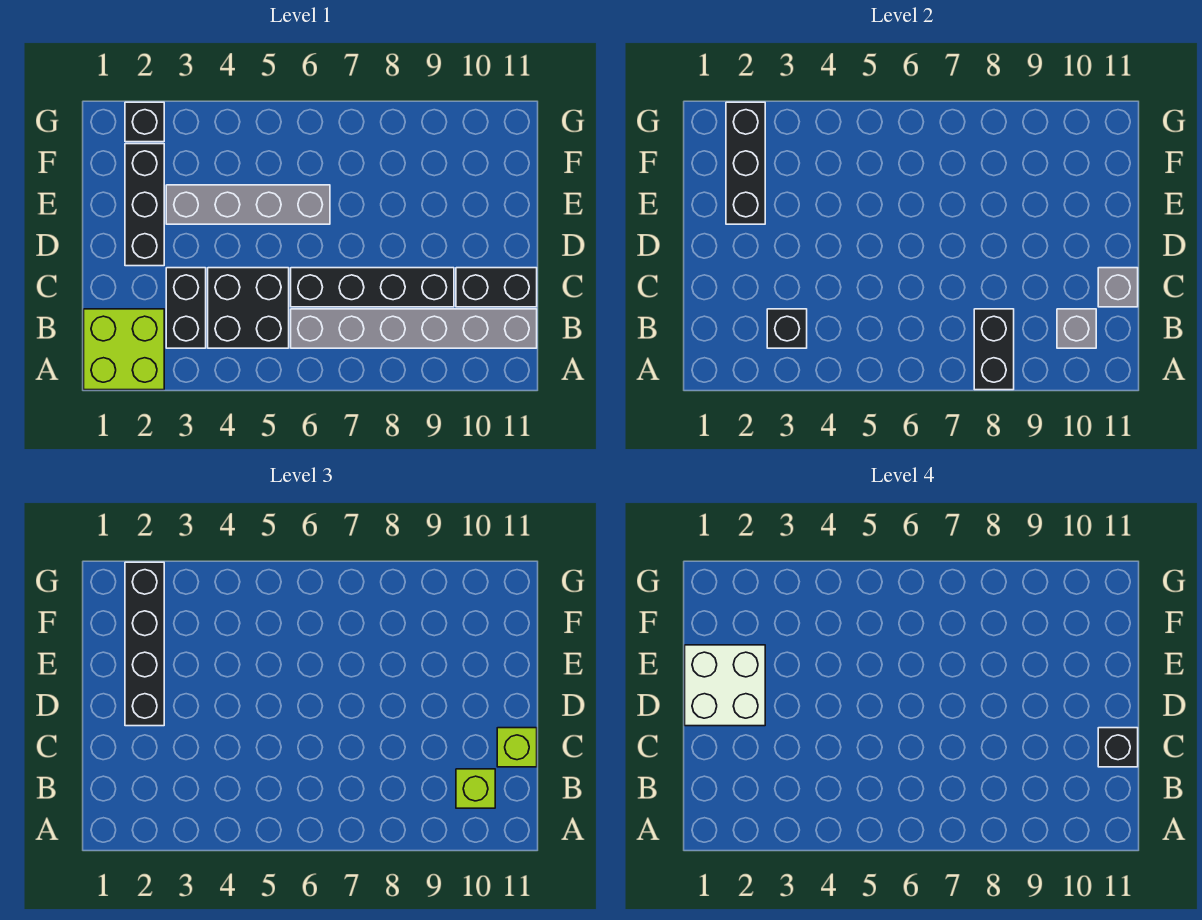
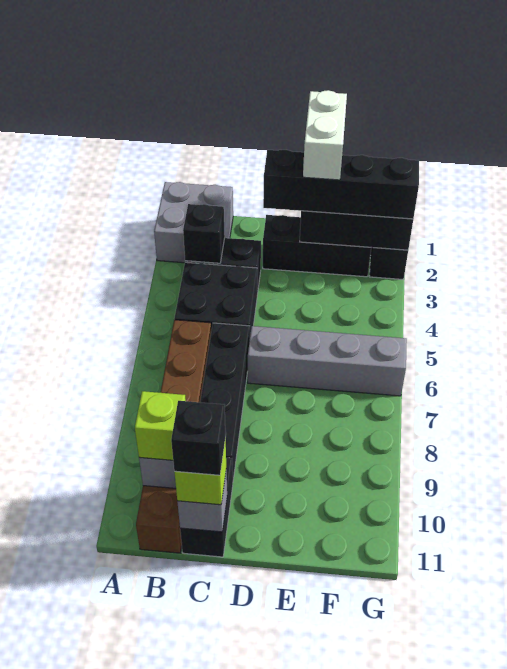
lime 2x2 brick [84,309,164,390] -> grey 2x2 brick [154,182,233,263]
black 1x2 brick [974,309,1014,390] -> none
grey 1x6 brick [291,309,537,348] -> brown 1x6 brick [136,320,211,553]
white 2x2 brick [685,645,765,726] -> white 1x2 brick [303,90,347,180]
grey 1x4 brick [166,185,330,224] -> grey 1x4 brick turned to [248,326,407,396]

